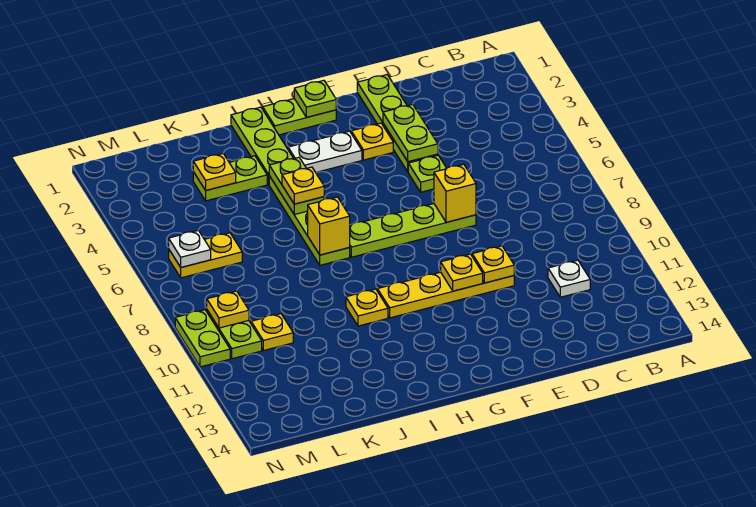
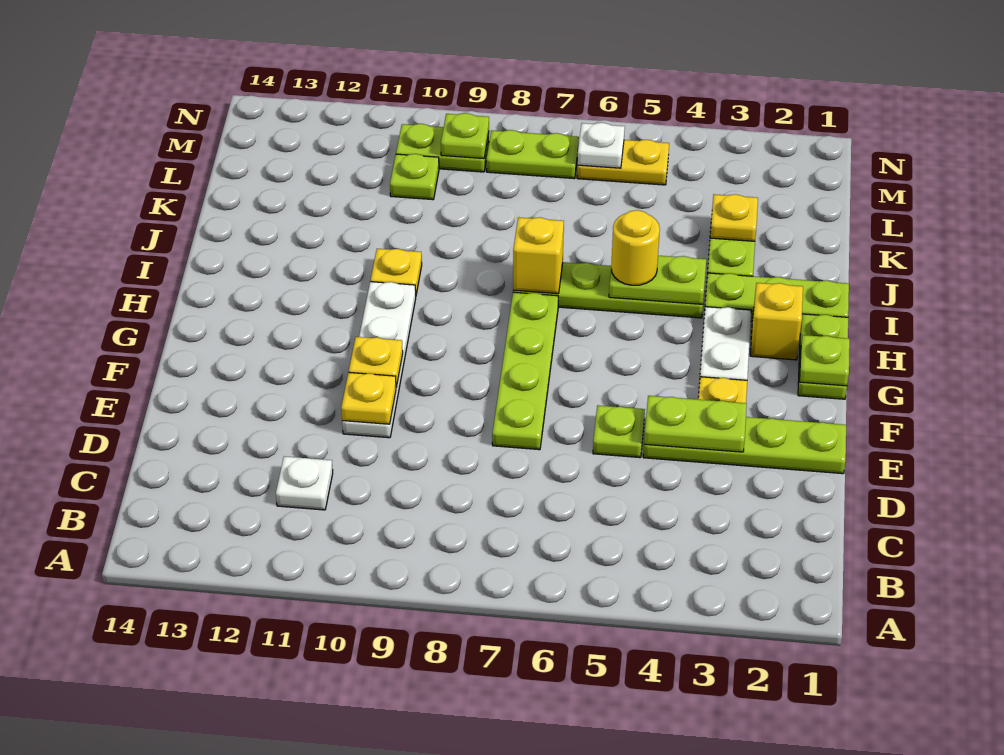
yellow 1x1 brick [434,164,476,222] -> yellow 1x1 brick moved to [750,283,803,360]
yellow 1x4 plate [377,272,514,318] -> white 1x4 plate [342,282,416,438]
yellow 1x1 plate [282,167,324,204] -> yellow 1x1 round brick [611,210,660,285]
yellow 1x2 plate [169,233,242,278] -> yellow 1x2 plate turned to [577,140,669,185]
yellow 1x1 plate [251,314,293,351] -> lime 1x1 plate [390,154,439,200]
yellow 1x1 plate [207,291,249,328] -> lime 1x1 plate [441,113,489,158]
lime 1x2 plate [175,310,230,367] -> lime 1x2 plate moved to [486,130,579,179]

